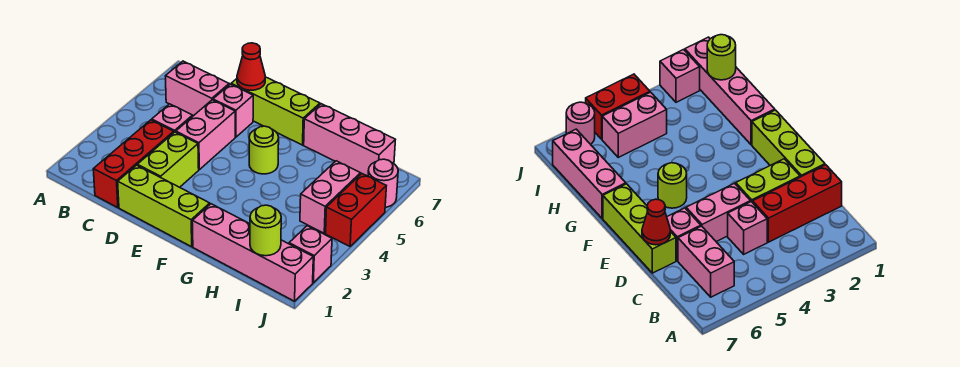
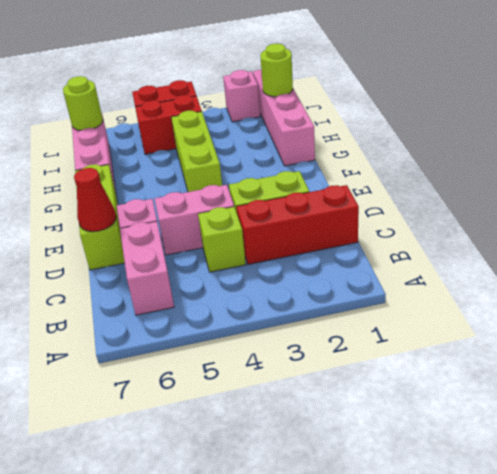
pink 1x1 brick [152,104,193,132] -> lime 1x1 brick [198,207,246,272]
lime 1x3 brick [118,165,210,247] -> lime 1x3 brick moved to [171,111,222,192]
lime 1x1 round brick [249,126,279,174] -> lime 1x1 round brick moved to [63,76,103,130]
pink 1x2 brick [300,161,361,233] -> red 1x2 brick [135,95,202,154]
pink 1x1 round brick [368,159,398,207] -> none

